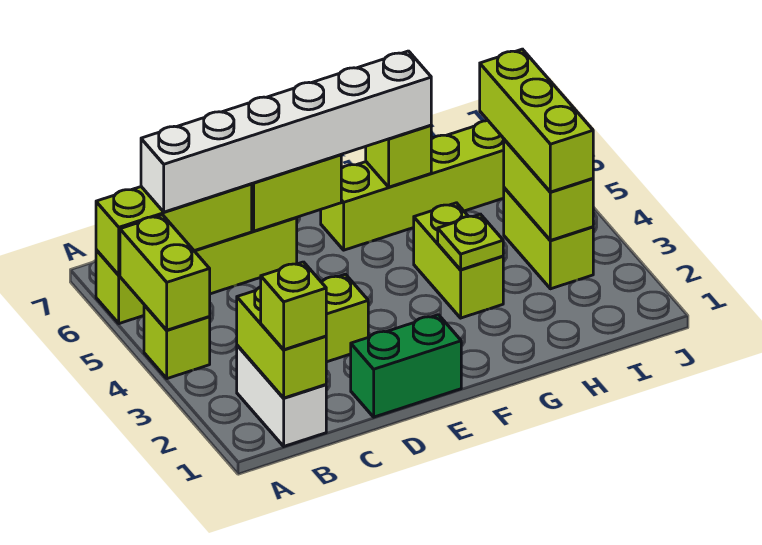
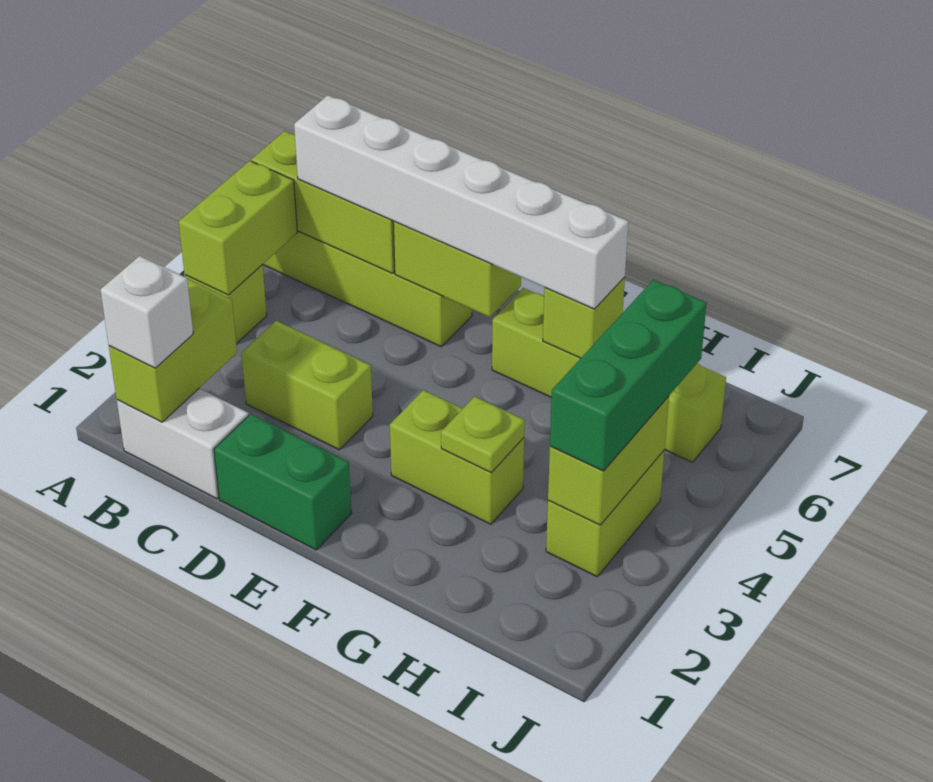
white 1x2 brick [237,345,326,446] -> white 1x2 brick turned to [117,389,248,499]
lime 1x1 brick [261,262,326,350] -> white 1x1 brick [101,256,193,368]
lime 1x2 brick [414,203,503,318] -> lime 1x2 brick turned to [390,390,524,524]
lime 1x3 brick [480,49,593,192] -> green 1x3 brick [550,280,707,471]

